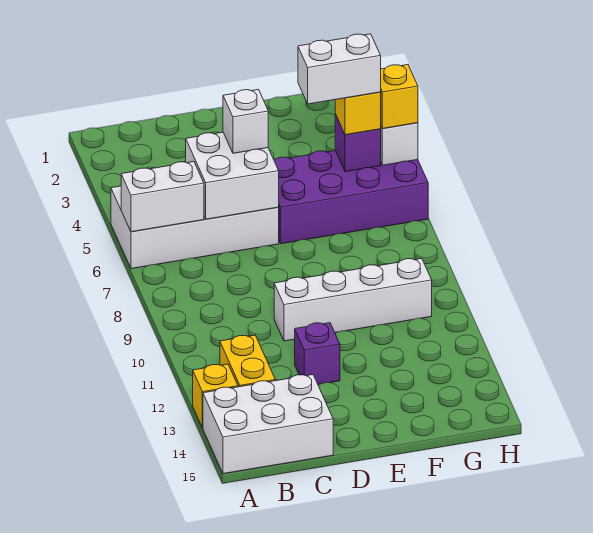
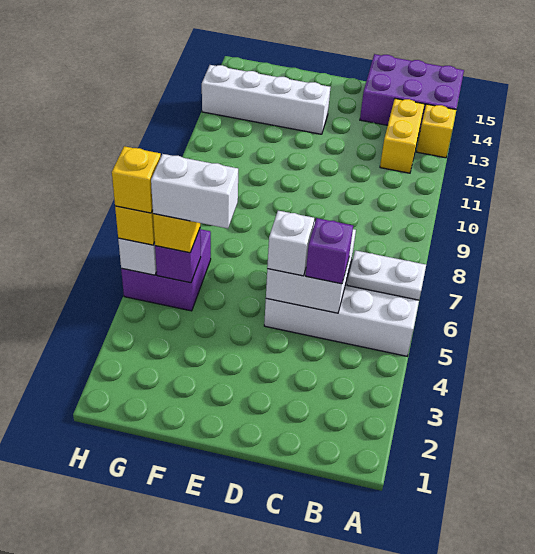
white 1x2 brick [121,162,204,232] -> white 1x2 plate [347,250,426,300]
white 2x3 brick [203,375,333,474] -> purple 2x3 brick [360,54,464,131]
white 1x4 brick [274,258,432,341] -> white 1x4 brick moved to [202,65,330,134]
purple 1x1 brick [295,323,340,384] -> purple 1x1 brick moved to [306,218,353,284]
purple 2x4 brick [274,150,428,244] -> purple 2x2 brick [121,229,211,311]
none -> yellow 1x1 brick [112,146,161,213]

